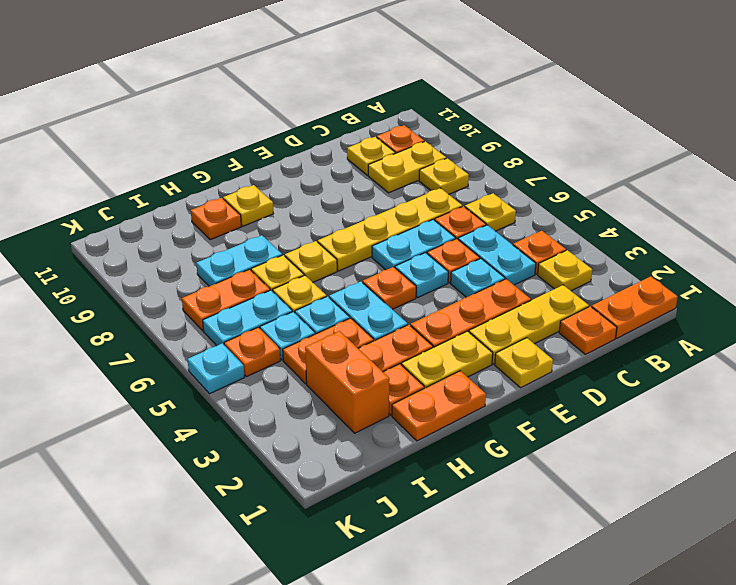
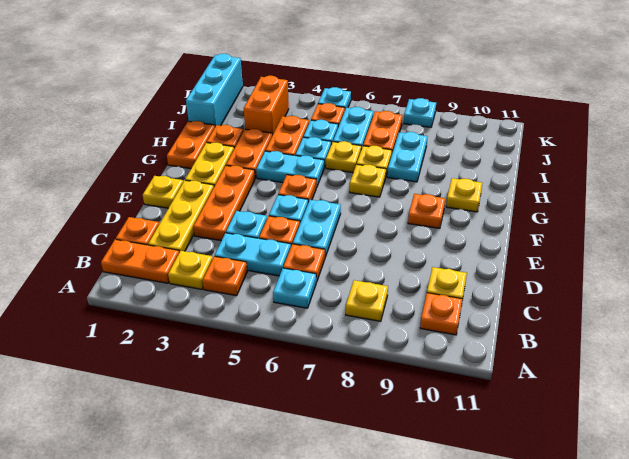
orange 1x2 plate [592,276,678,338] -> orange 1x2 plate turned to [101,239,179,283]
yellow 1x1 plate [465,193,516,231] -> cyan 1x1 plate [273,268,316,308]
yellow 1x2 plate [368,141,446,193] -> none
yellow 1x4 plate [318,188,462,271] -> none
orange 1x1 plate [191,198,241,240] -> orange 1x1 plate moved to [408,194,445,229]
none -> cyan 1x3 brick [186,54,243,126]
orange 1x2 brick [305,331,389,433] -> orange 1x2 brick turned to [244,76,289,135]
none -> cyan 1x1 plate [404,98,436,127]

